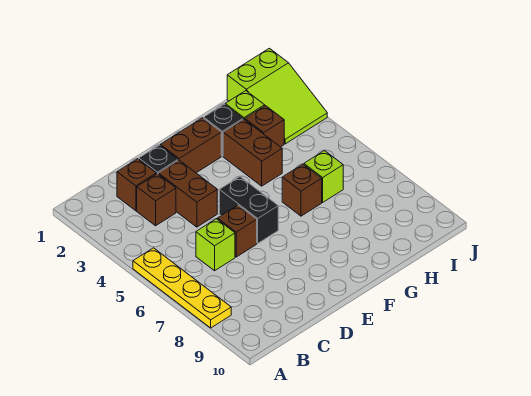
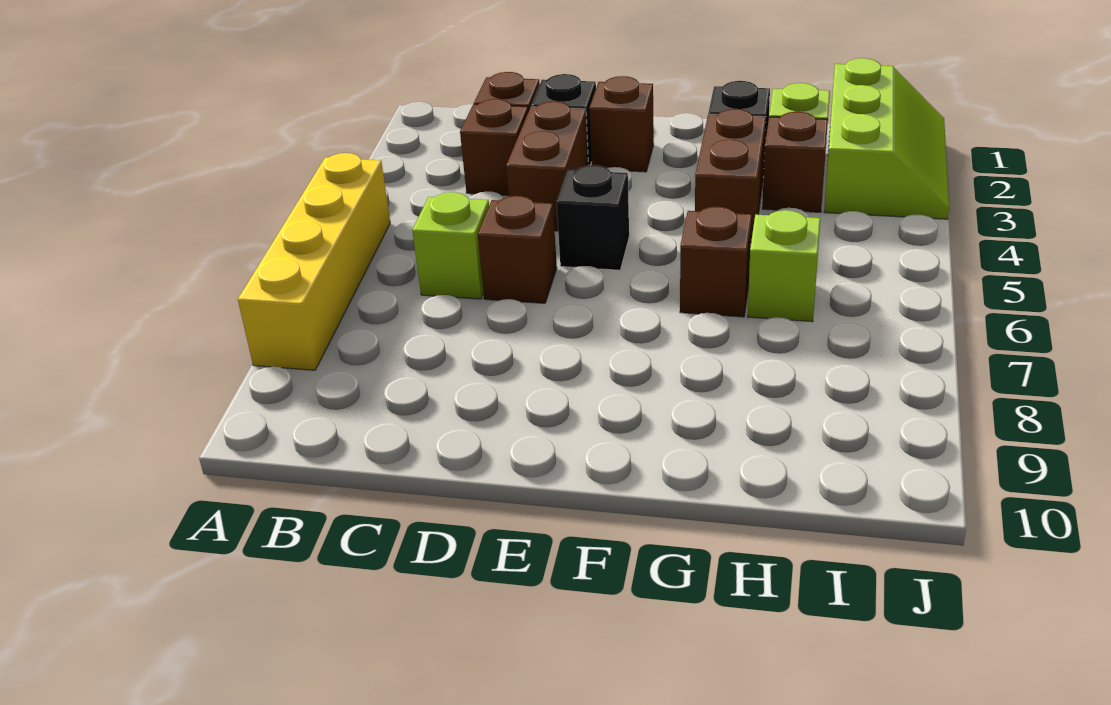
yellow 1x4 plate [133,248,231,328] -> yellow 1x4 brick [238,153,390,370]
brown 1x2 brick [160,118,221,173] -> brown 1x1 brick [589,76,654,172]
black 1x2 brick [219,177,278,243] -> black 1x1 brick [557,165,629,270]
lime 2x3 slope [227,48,327,144] -> lime 2x3 slope turned to [824,58,949,219]

